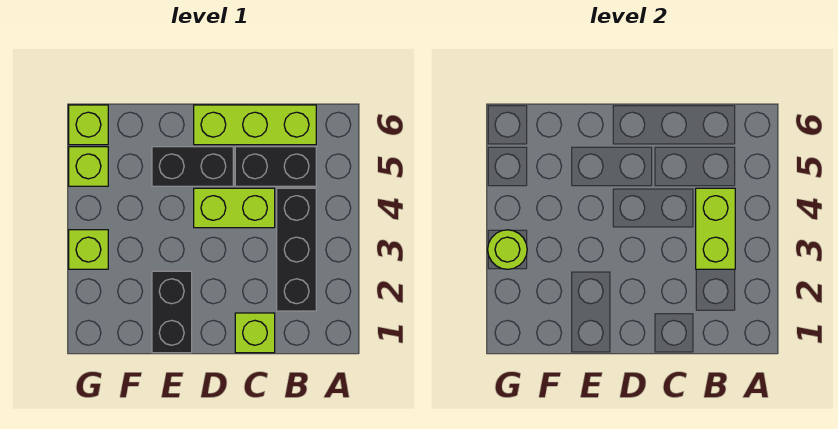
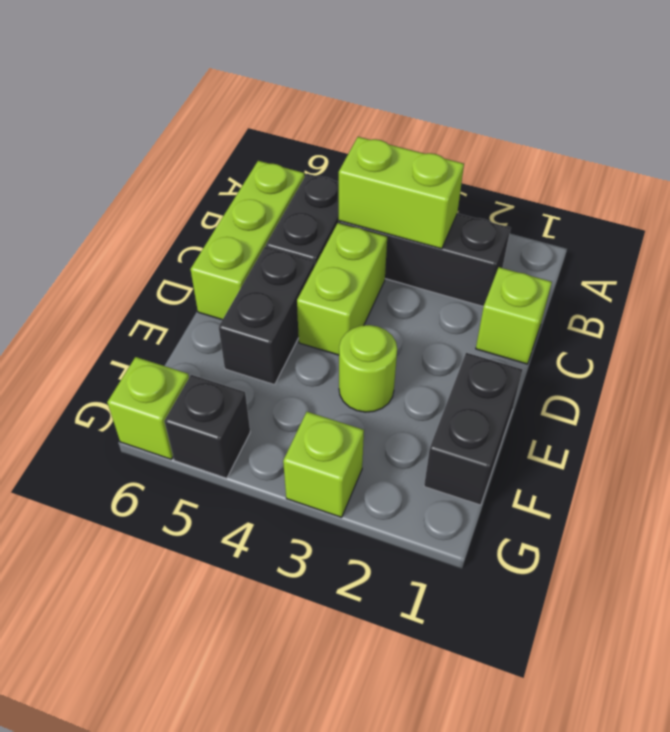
black 1x2 brick [152,271,192,353] -> black 1x2 brick turned to [424,353,523,505]
lime 1x1 round brick [488,230,527,269] -> lime 1x1 round brick moved to [339,325,397,412]
lime 1x1 brick [69,147,108,186] -> black 1x1 brick [164,375,250,478]

